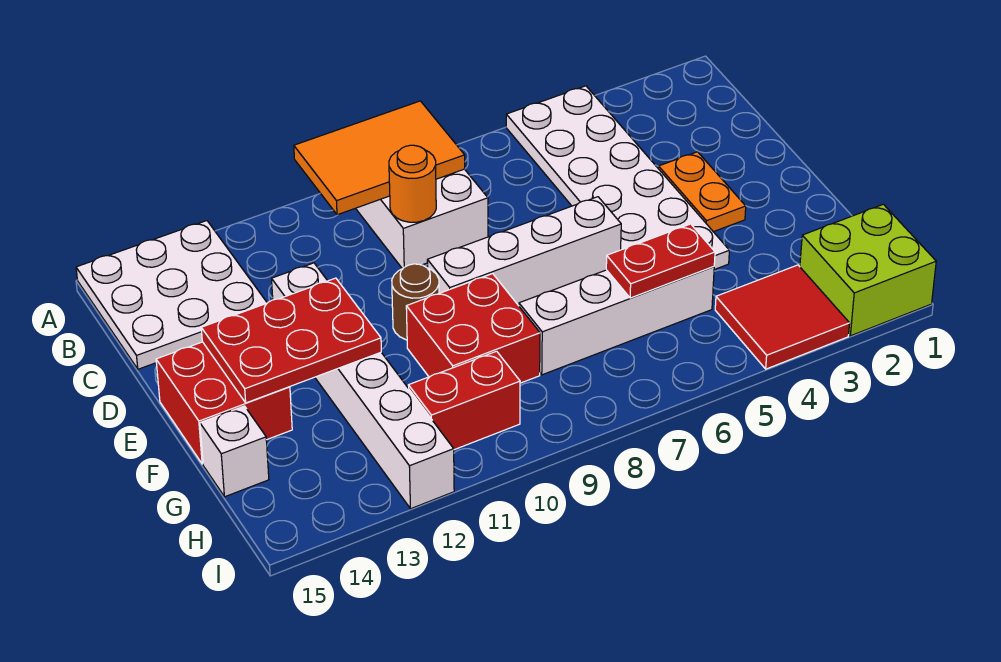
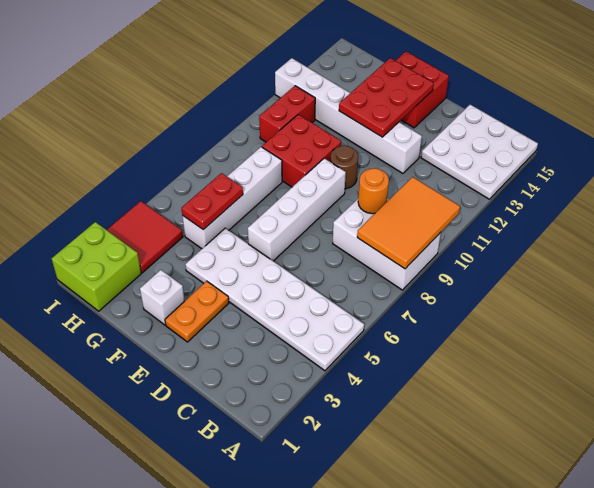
orange 1x2 plate [658,152,746,232] -> orange 1x2 plate turned to [165,281,229,342]
white 1x1 brick [200,406,269,497] -> white 1x1 brick moved to [140,270,185,325]

